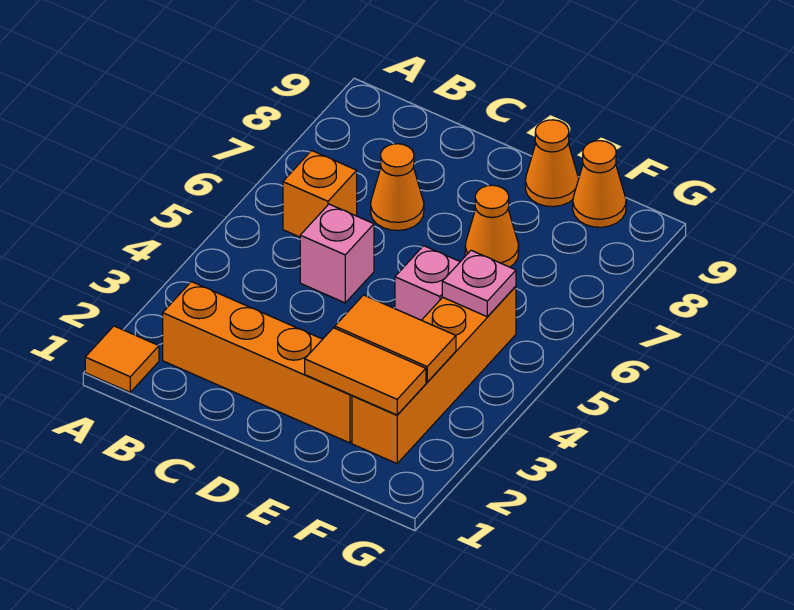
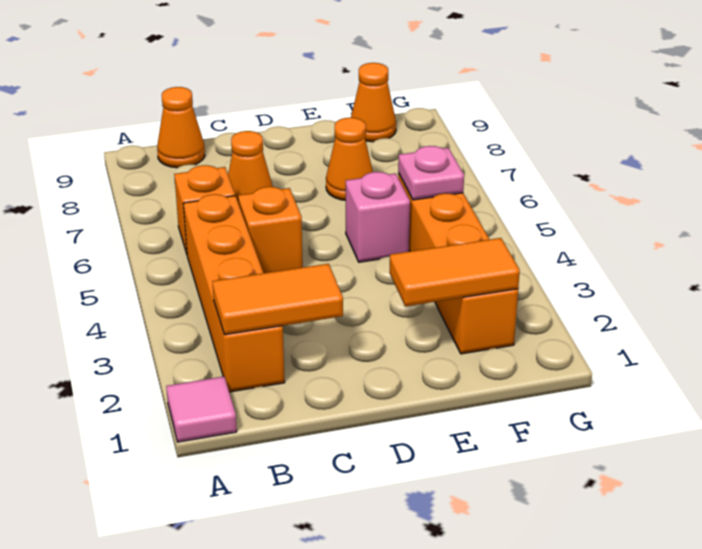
orange 1x1 tile [85,326,159,392] -> pink 1x1 tile [166,376,237,442]
orange 1x4 brick [163,282,352,443] -> orange 1x4 brick turned to [183,194,285,392]
pink 1x1 brick [300,204,374,303] -> orange 1x1 brick [238,187,303,273]
orange 1x2 tile [335,295,456,382] -> orange 1x2 tile moved to [212,264,343,335]
orange 1x1 cone [525,120,579,207] -> orange 1x1 cone moved to [157,87,205,168]

